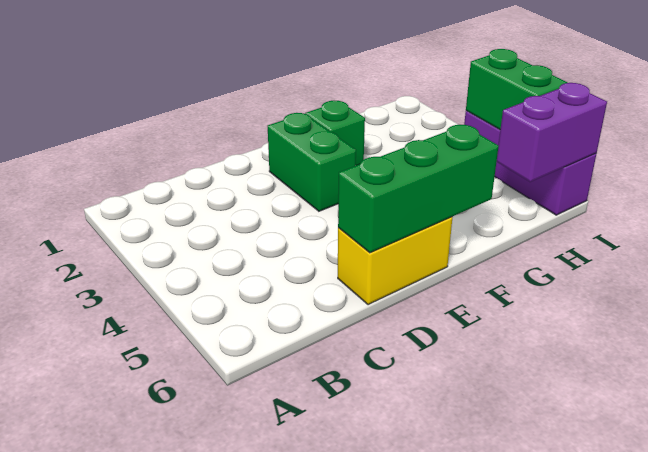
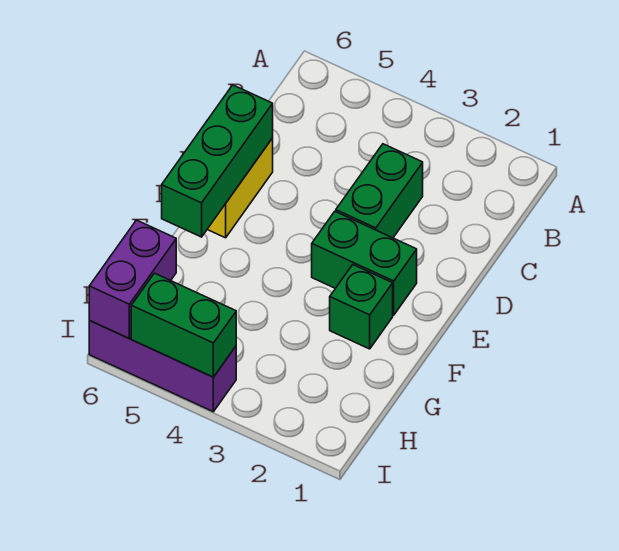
none -> green 1x2 brick [336,144,423,238]

